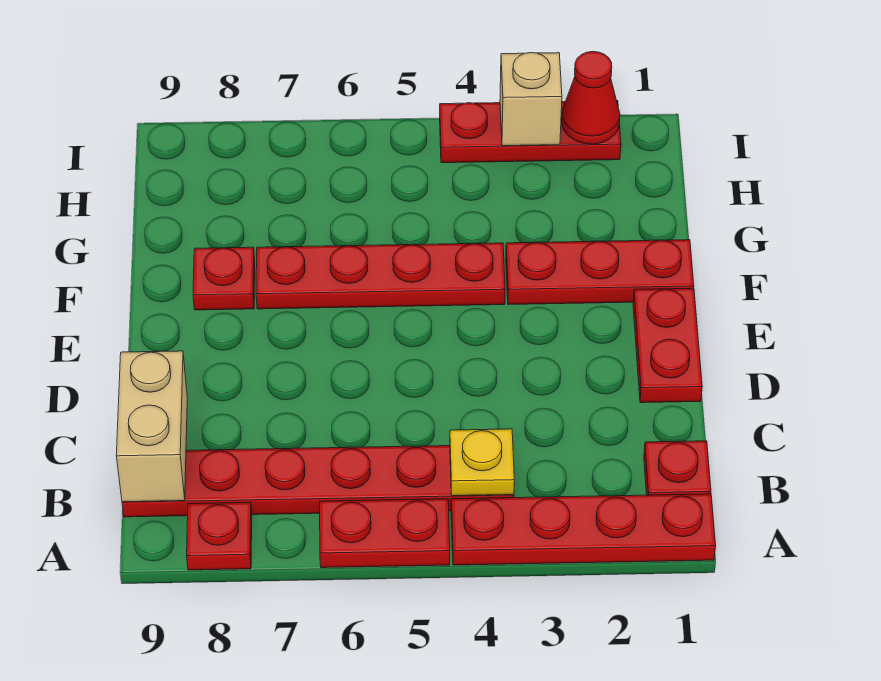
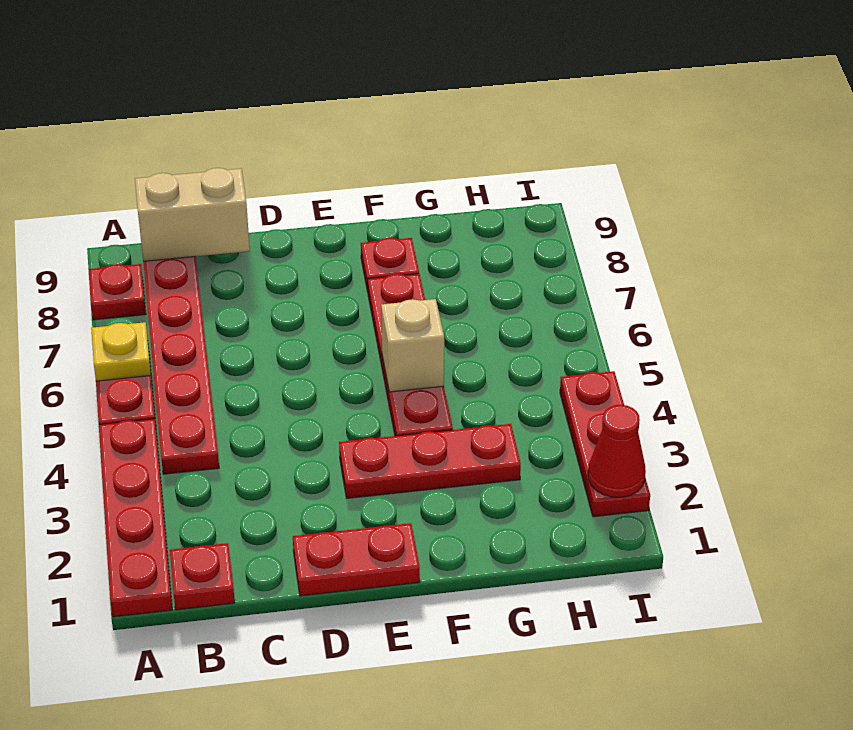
yellow 1x1 plate [450,429,514,496] -> yellow 1x1 plate moved to [91,322,151,381]
red 1x3 plate [506,240,694,305] -> red 1x3 plate turned to [339,424,521,498]
tan 1x1 brick [500,53,562,146] -> tan 1x1 brick moved to [381,299,444,392]

